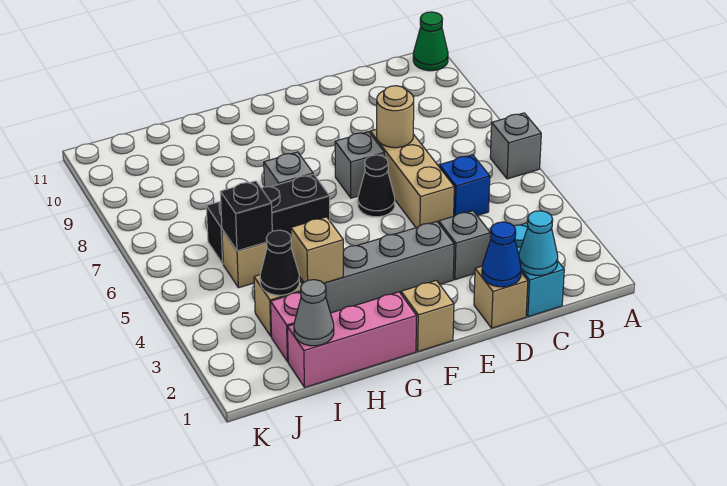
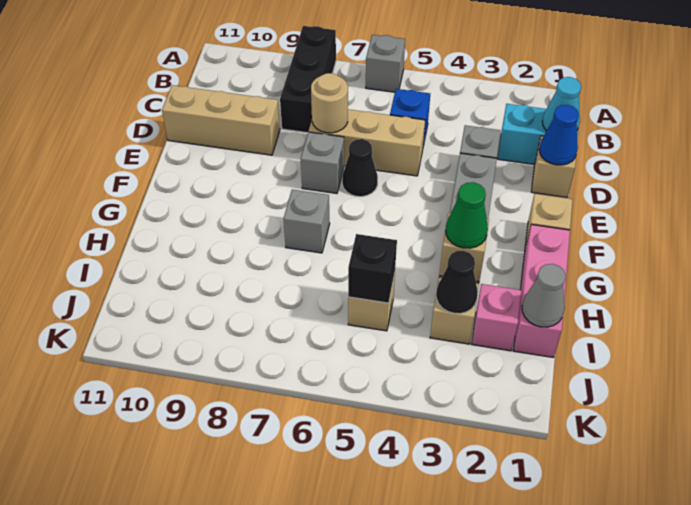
green 1x1 cone [413,12,448,71] -> green 1x1 cone moved to [446,182,488,248]
none -> tan 1x3 brick [162,85,280,155]
black 1x3 brick [206,174,330,264] -> black 1x3 brick moved to [280,26,336,133]

